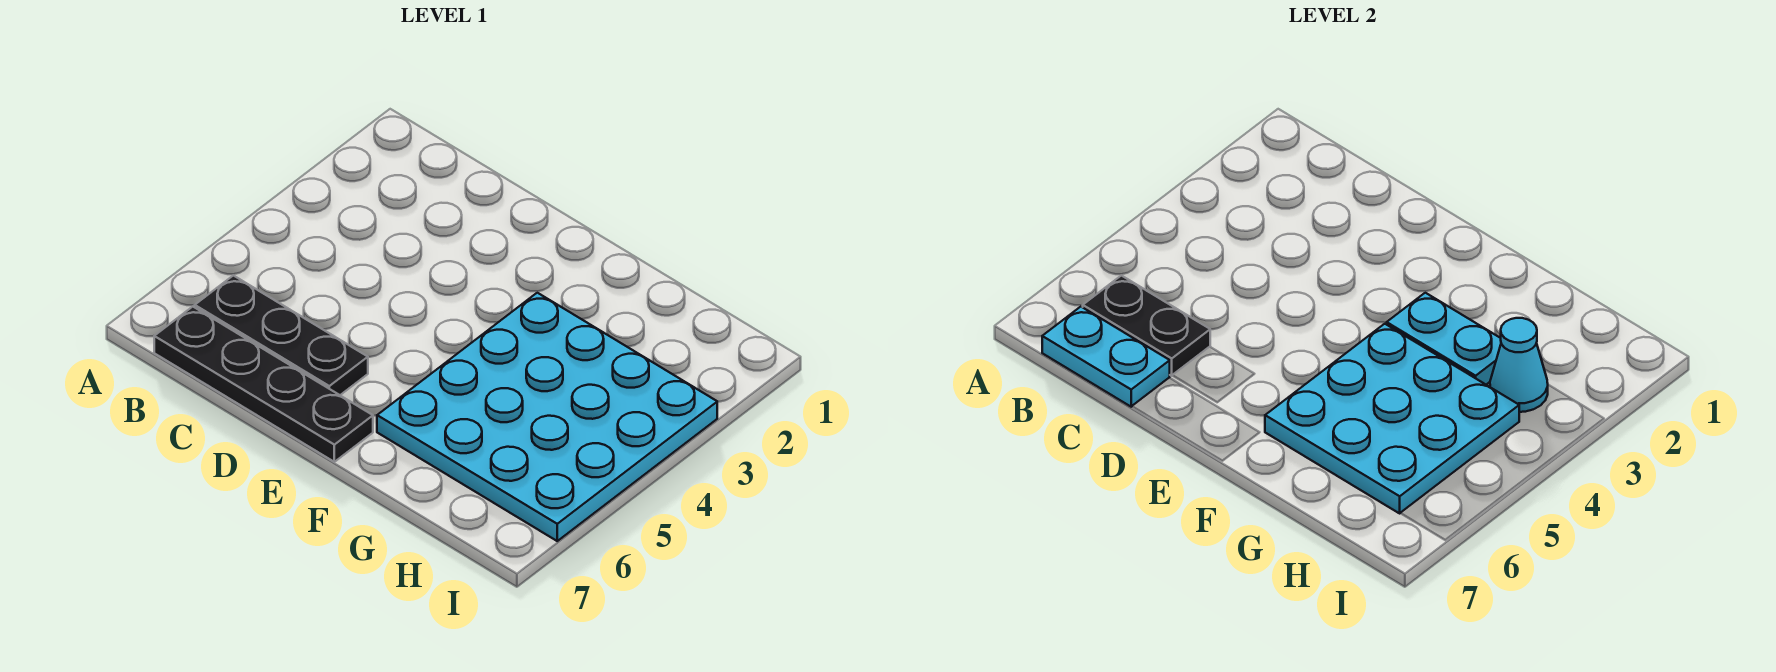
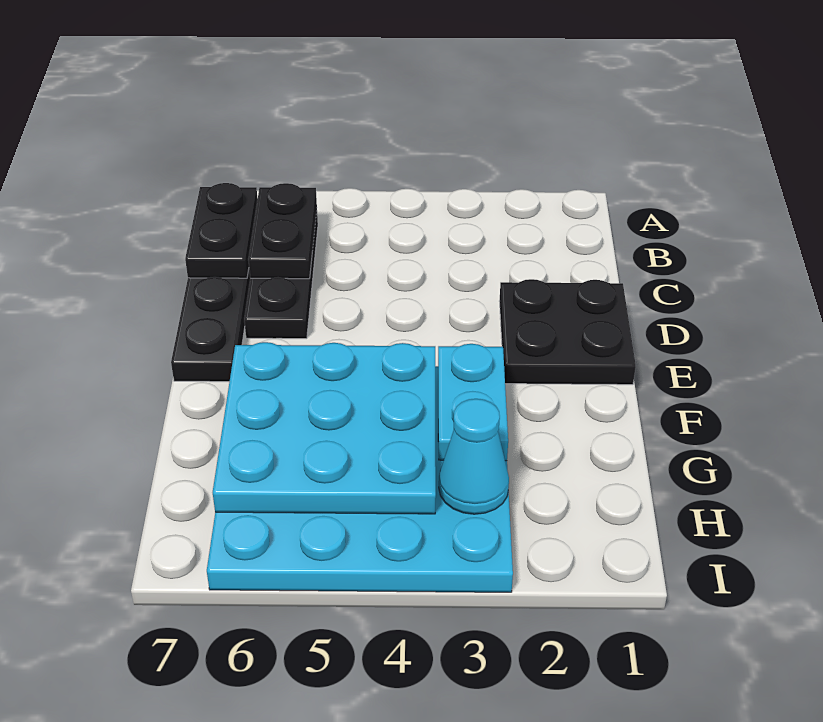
cyan 1x2 plate [1042,307,1170,407] -> black 1x2 plate [185,183,258,278]
none -> black 2x2 plate [499,279,636,385]

